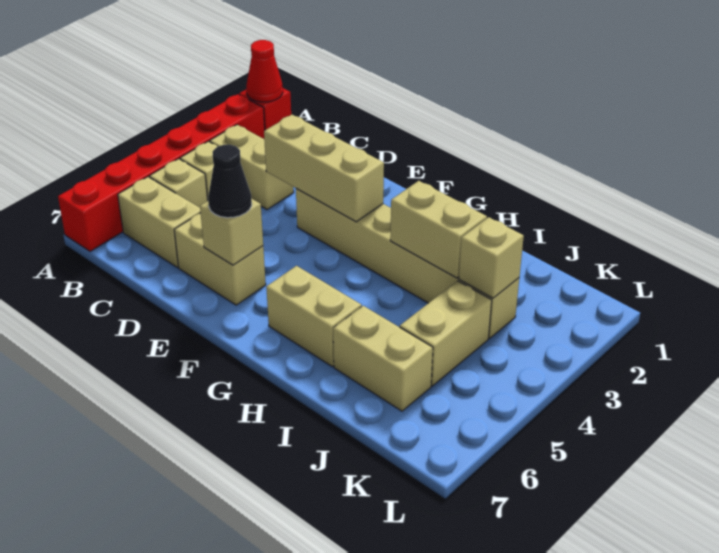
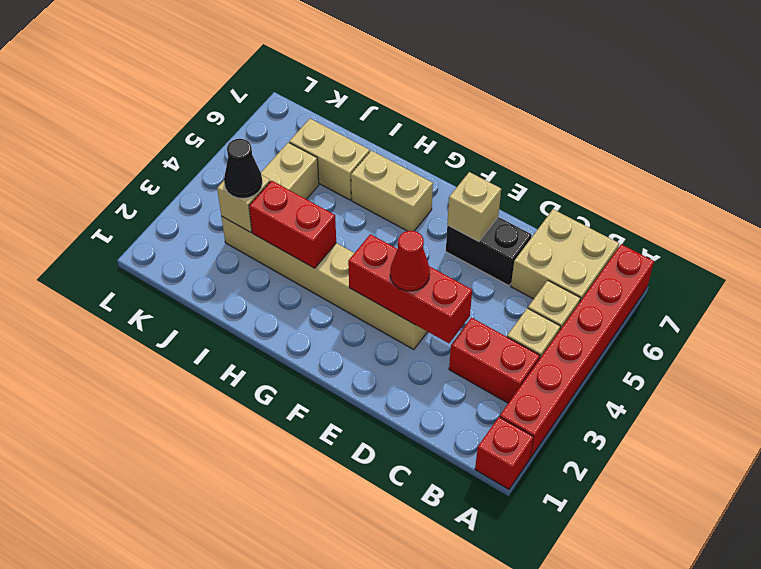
red 1x1 cone [246,40,283,102] -> red 1x1 cone moved to [390,231,430,291]
tan 1x2 brick [210,125,294,210] -> red 1x2 brick [449,318,540,403]
tan 1x2 brick [118,177,201,267] -> tan 2x2 brick [511,209,619,301]
tan 1x3 brick [264,115,384,222] -> red 1x3 brick [348,234,472,343]
tan 1x2 brick [174,213,266,305] -> black 1x2 brick [446,217,532,286]
black 1x1 cone [208,145,252,218] -> black 1x1 cone moved to [224,139,262,198]
tan 1x2 brick [390,181,487,278] -> red 1x2 brick [249,181,336,268]

